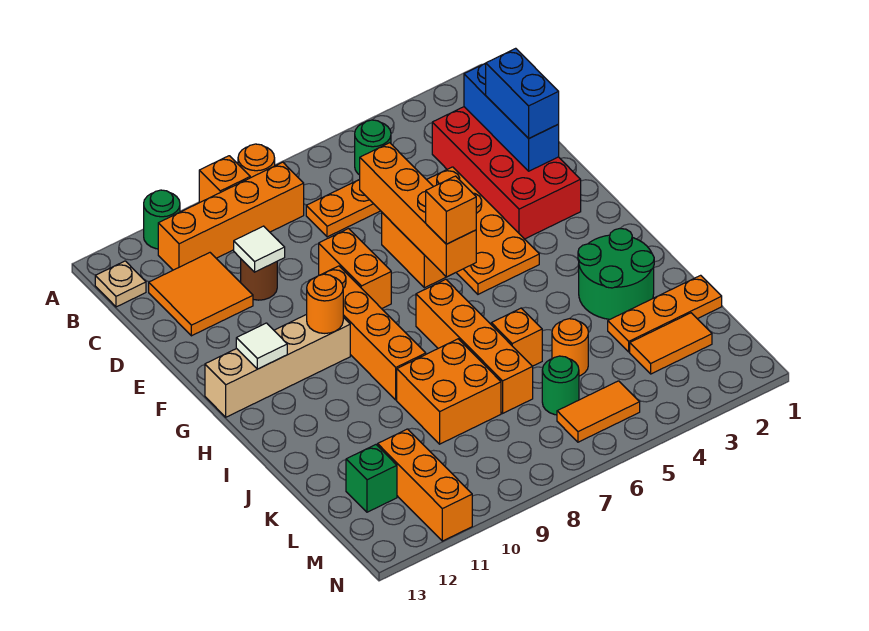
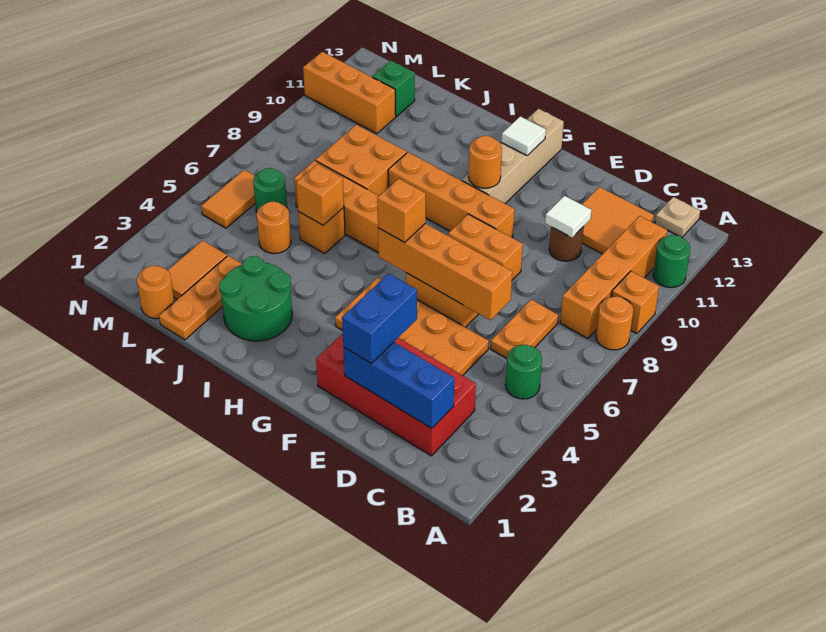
blue 1x2 brick [486,48,559,139] -> blue 1x2 brick turned to [342,274,417,363]
none -> orange 1x1 brick [296,164,344,225]
none -> orange 1x1 round brick [137,266,174,319]

